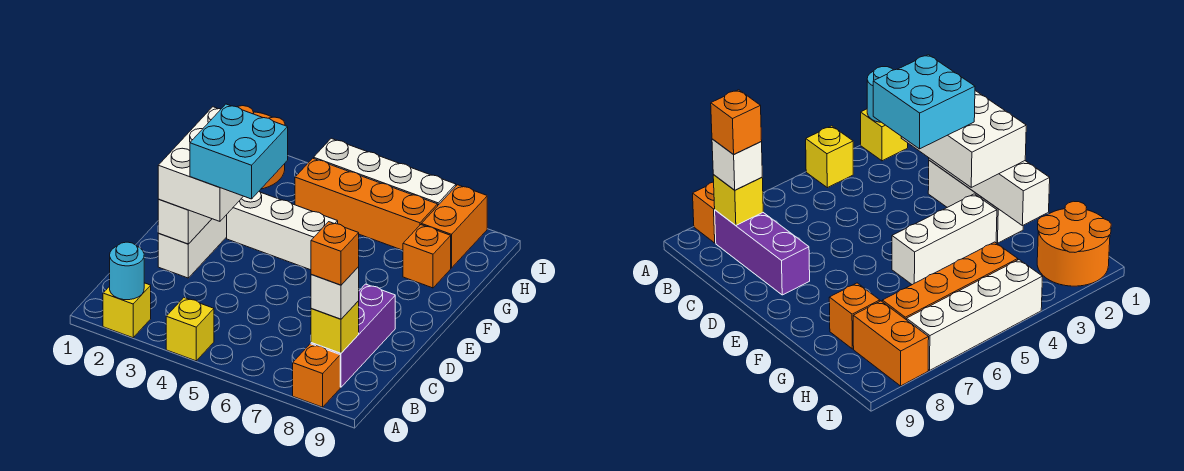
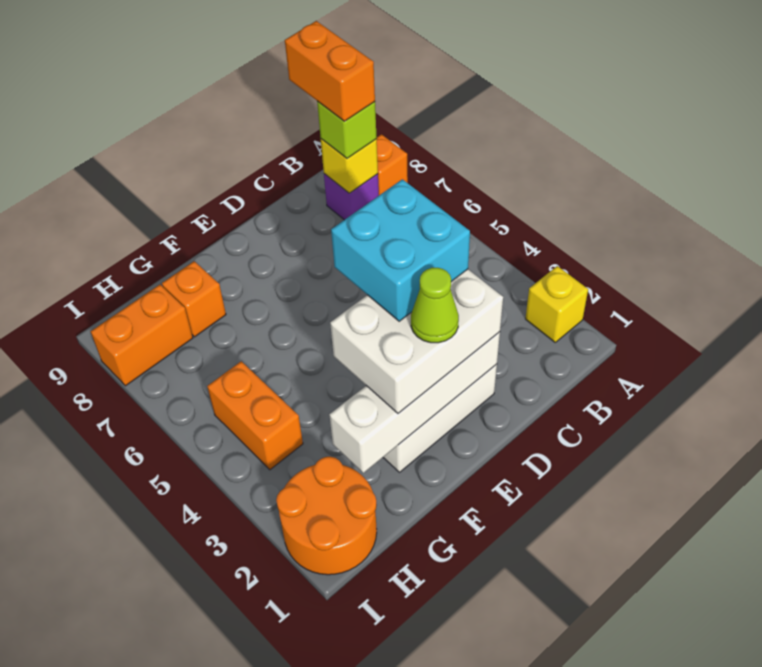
cyan 1x1 round brick [110,242,144,300] -> none
yellow 1x1 brick [166,298,214,361] -> none
purple 1x3 brick [311,284,395,387] -> purple 1x1 brick [324,174,379,220]
white 1x1 brick [311,267,359,319] -> lime 1x1 brick [317,101,377,158]
orange 1x1 brick [311,222,359,285] -> orange 1x2 brick [285,21,375,121]
none -> lime 1x1 cone [411,268,459,343]
white 1x3 brick [227,192,338,270] -> none
orange 1x4 brick [295,158,438,250] -> orange 1x2 brick [207,361,303,470]
white 1x4 brick [314,138,456,205] -> none

